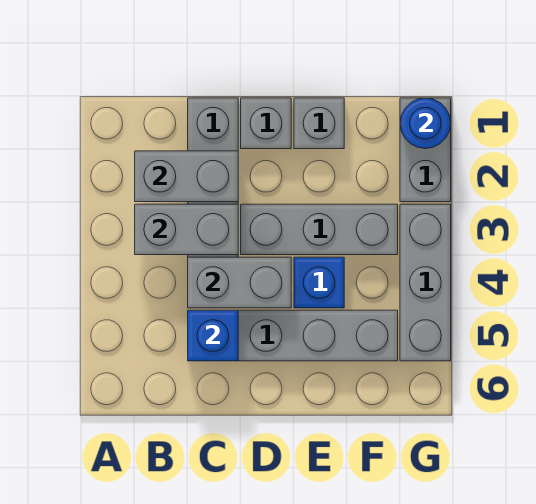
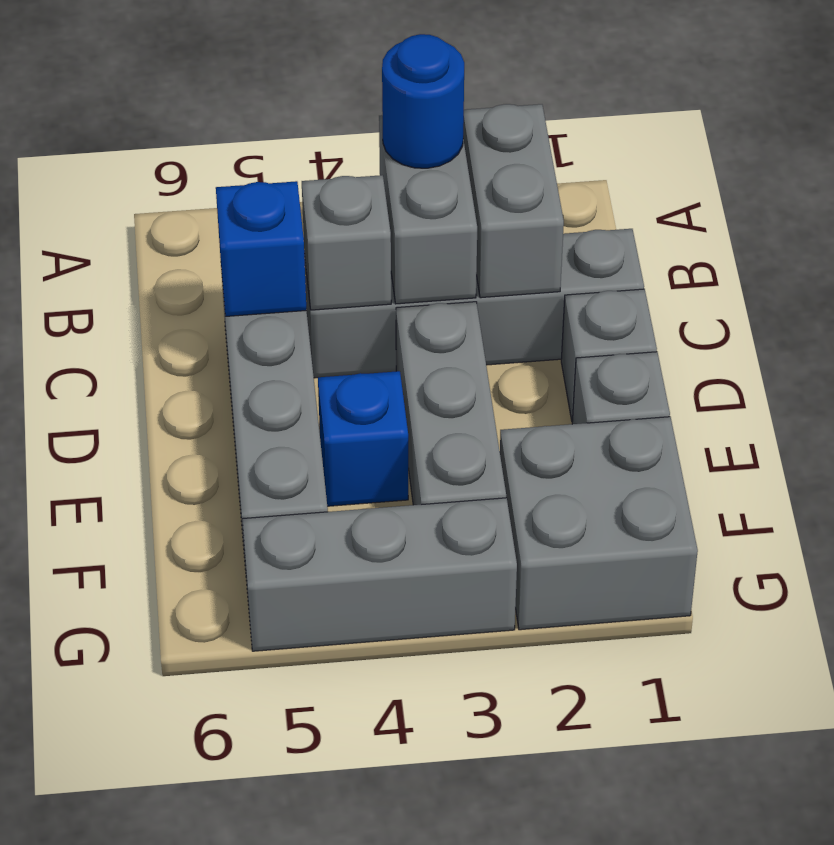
grey 1x2 brick [188,257,291,308] -> grey 1x1 brick [302,175,391,310]
grey 1x2 brick [400,98,451,202] -> grey 2x2 brick [500,417,698,630]
blue 1x1 round brick [400,98,451,149] -> blue 1x1 round brick moved to [382,34,464,168]

